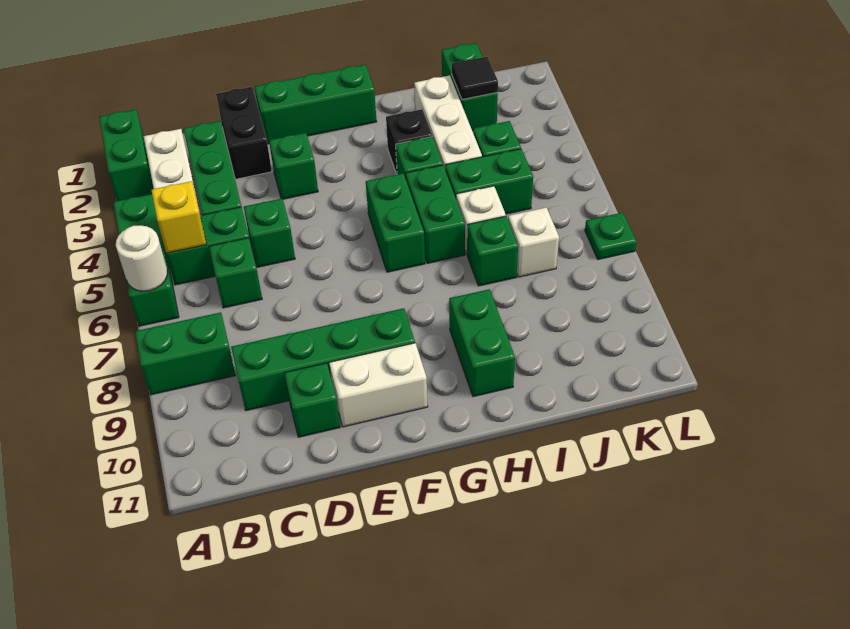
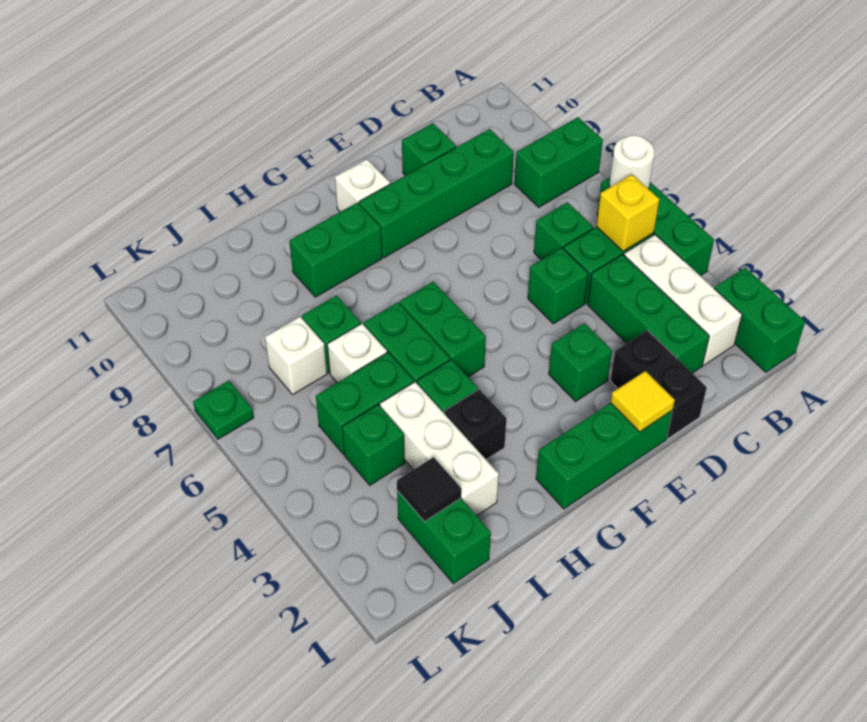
none -> yellow 1x1 tile [611,371,675,432]
white 1x2 brick [329,343,428,427] -> white 1x1 brick [335,159,390,212]
green 1x2 brick [449,289,515,397] -> green 1x2 brick turned to [289,203,382,297]

